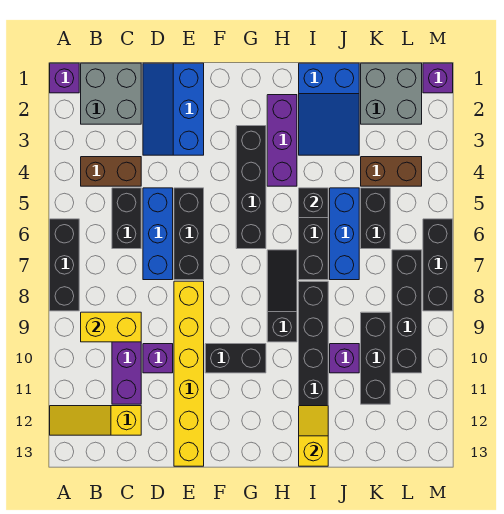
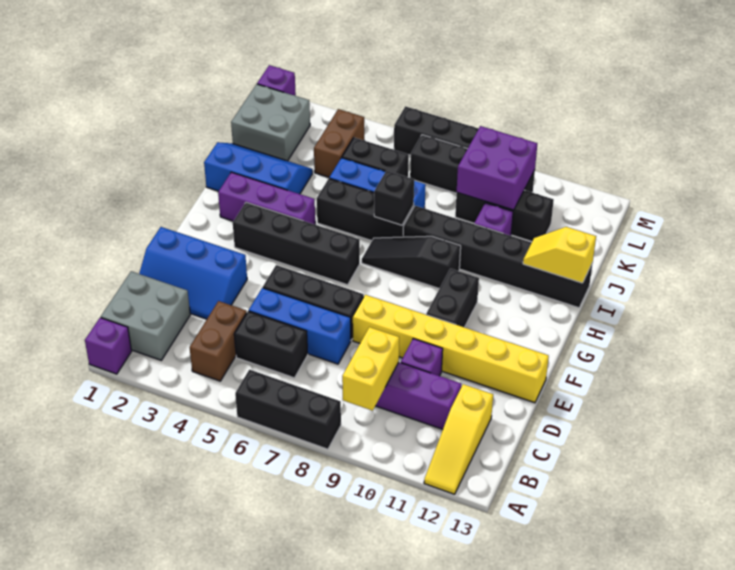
blue 2x3 slope [299,63,359,155] -> blue 2x3 slope turned to [204,142,313,194]
black 1x1 brick [299,188,328,218] -> black 1x1 brick moved to [374,171,414,225]
none -> purple 2x2 brick [457,126,537,210]

